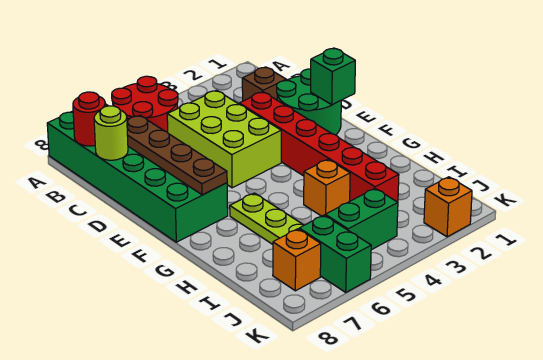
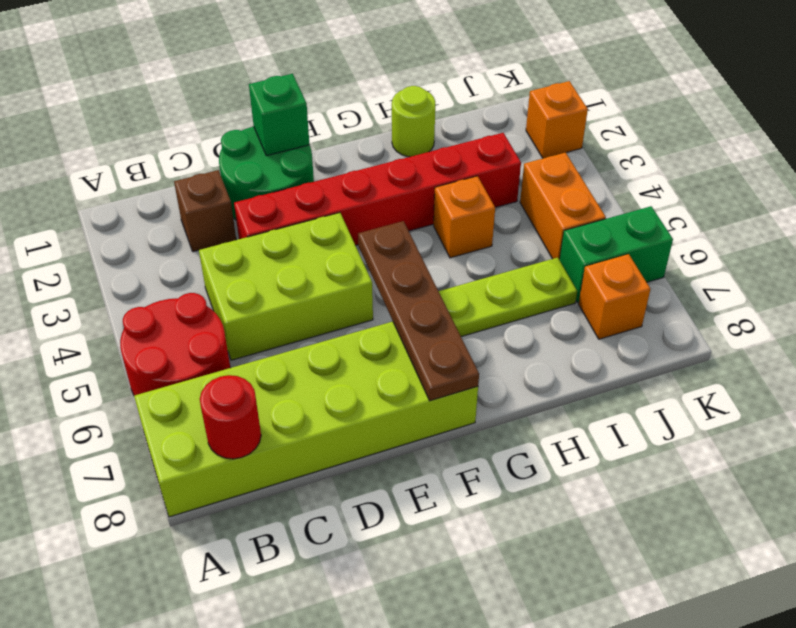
green 2x6 brick [47,104,228,242] -> lime 2x6 brick [134,322,478,517]
brown 1x4 plate [127,115,227,195] -> brown 1x4 plate turned to [358,221,479,401]
lime 1x1 round brick [94,106,128,160] -> lime 1x1 round brick moved to [392,86,435,157]
green 1x2 brick [325,189,398,250] -> orange 1x2 brick [520,153,606,260]

